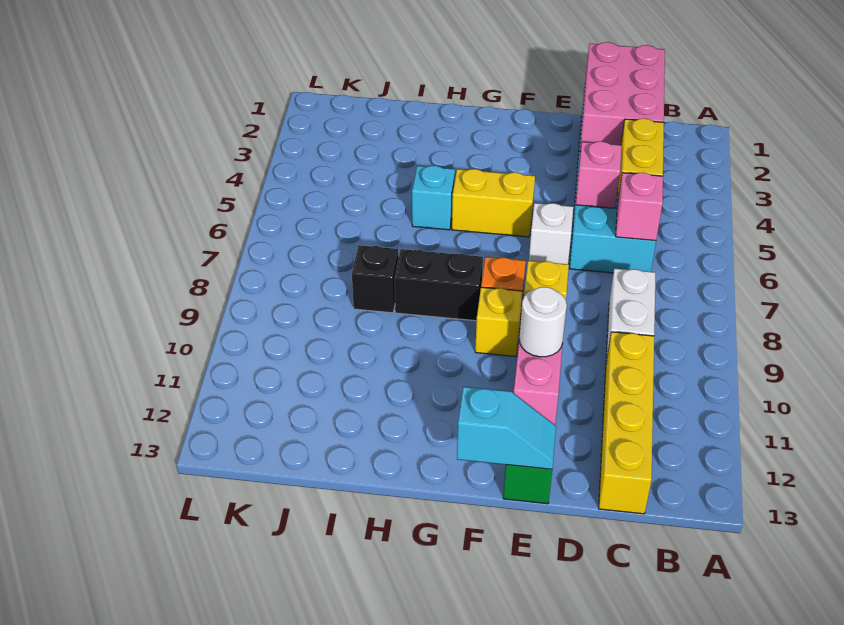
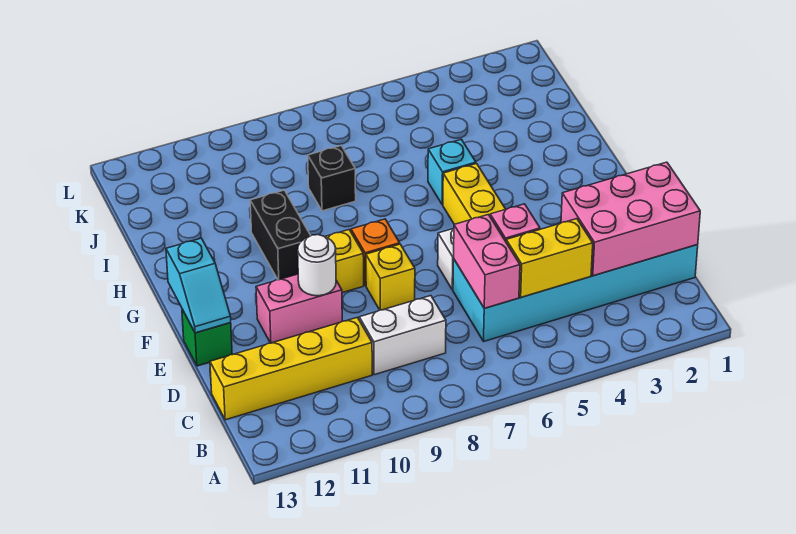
pink 1x1 brick [616,172,663,241] -> pink 1x2 brick [454,215,520,308]
black 1x2 brick [395,249,483,321] -> black 1x2 brick moved to [250,190,311,280]

